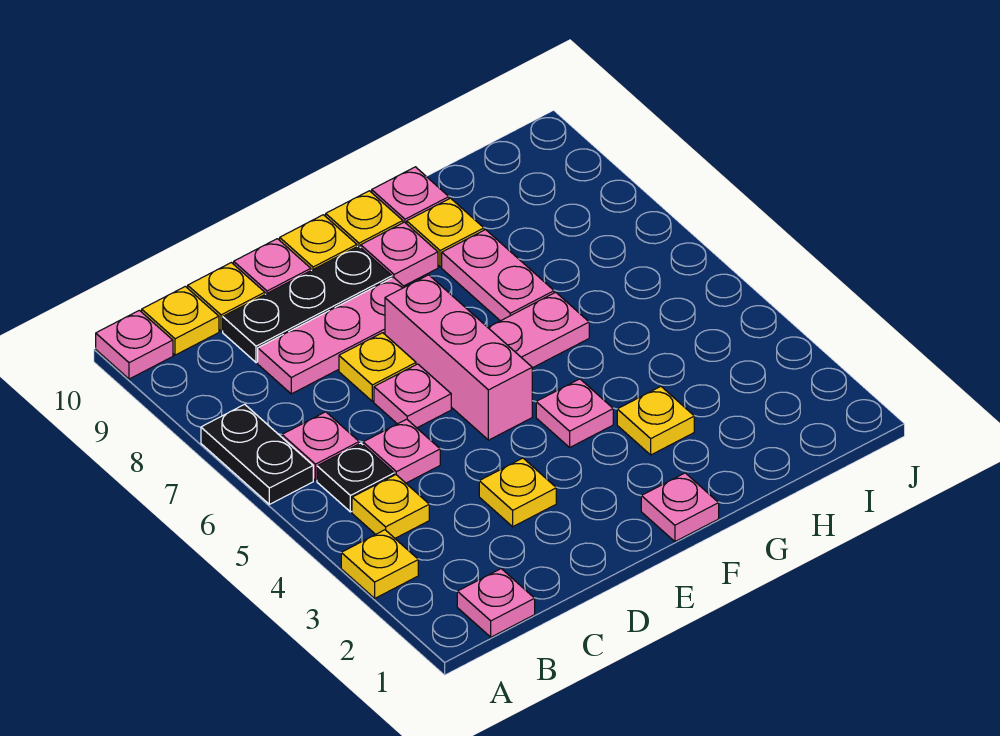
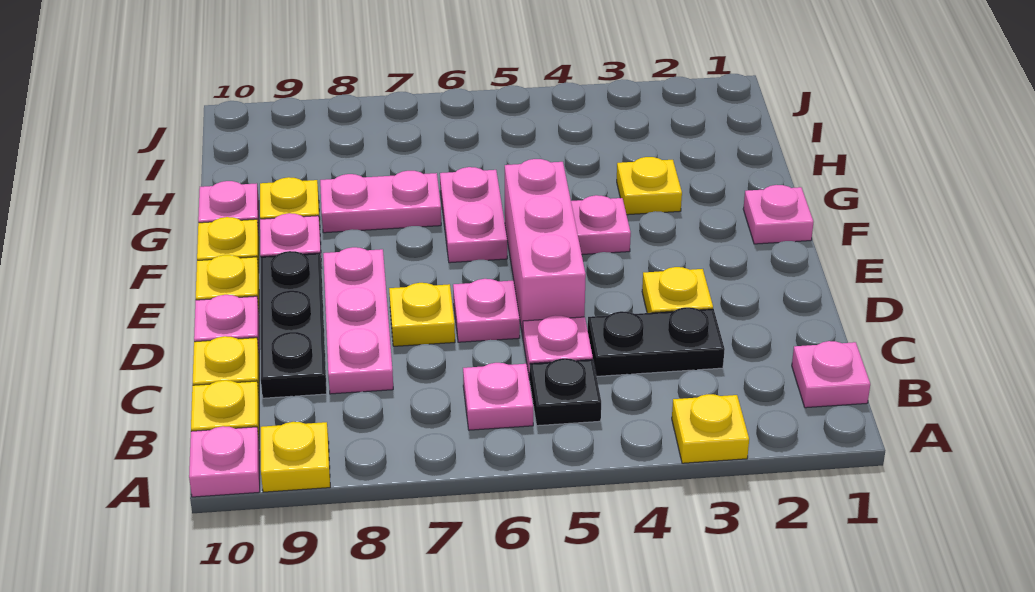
black 1x2 plate [201,404,313,504] -> black 1x2 plate moved to [588,307,725,376]
yellow 1x1 plate [352,475,429,538] -> yellow 1x1 plate moved to [261,422,330,492]
pink 1x3 brick [385,275,532,440] -> pink 1x3 brick turned to [505,159,586,336]

